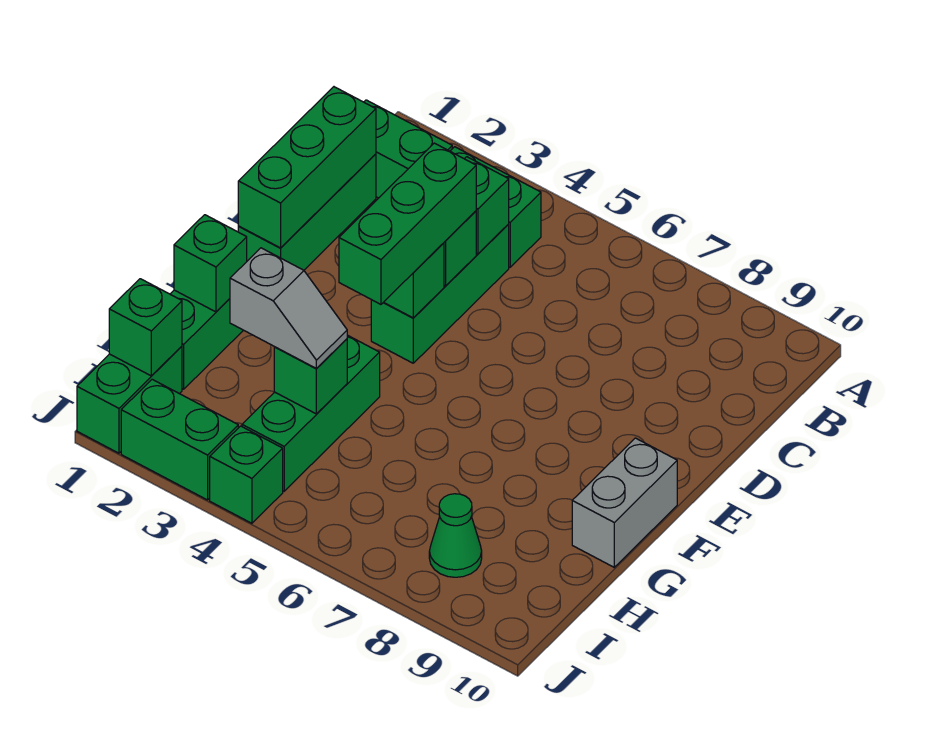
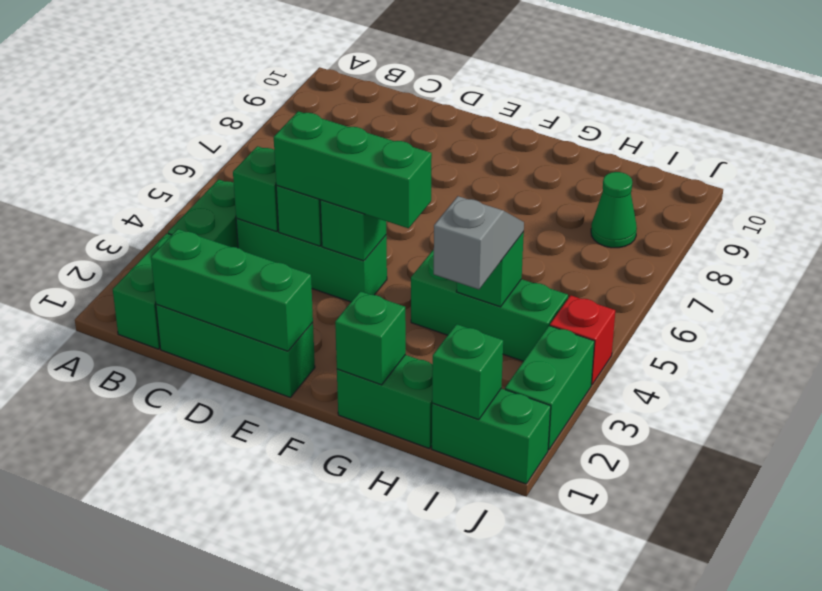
grey 1x2 brick [572,438,677,567] -> none
green 1x1 brick [210,426,283,523] -> red 1x1 brick [550,295,615,385]

